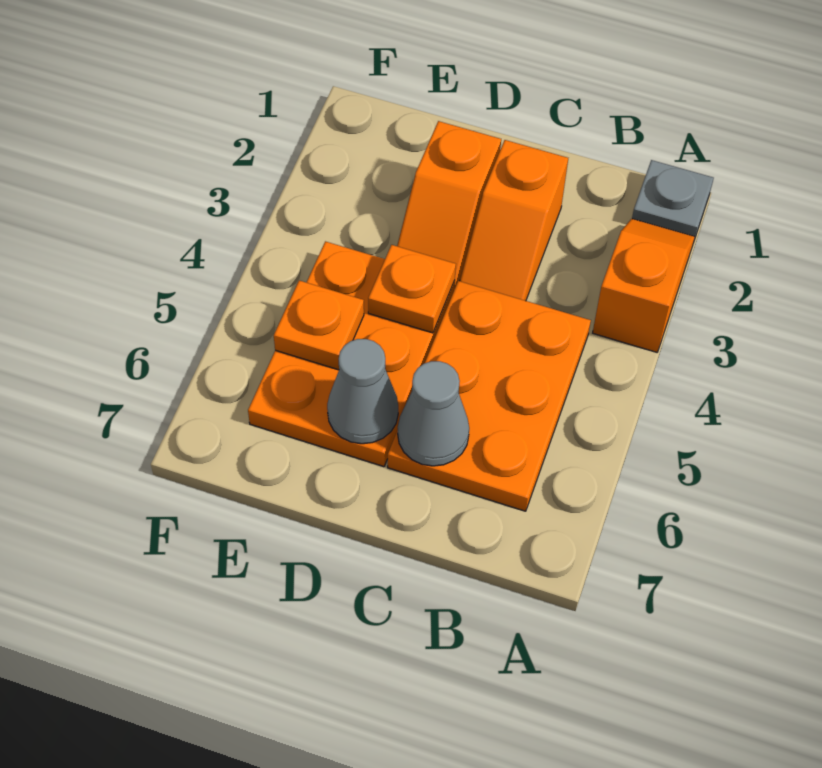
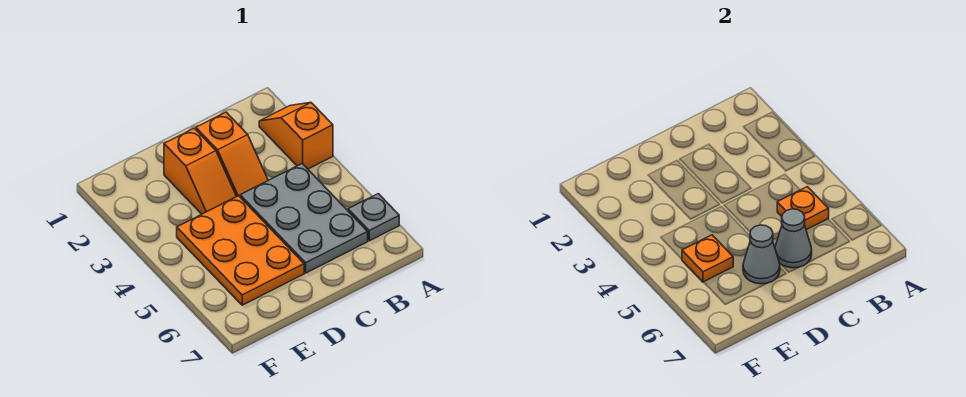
grey 1x1 plate [632,160,714,240] -> grey 1x1 plate moved to [348,194,399,241]
orange 2x3 plate [388,281,591,511] -> grey 2x3 plate [240,164,368,273]
orange 1x1 plate [368,245,456,333] -> orange 1x1 plate moved to [777,187,829,230]

